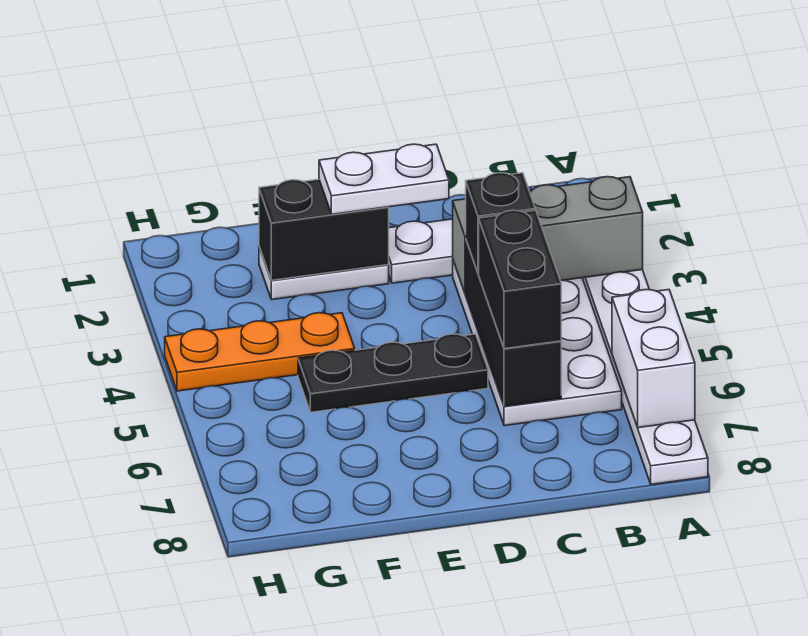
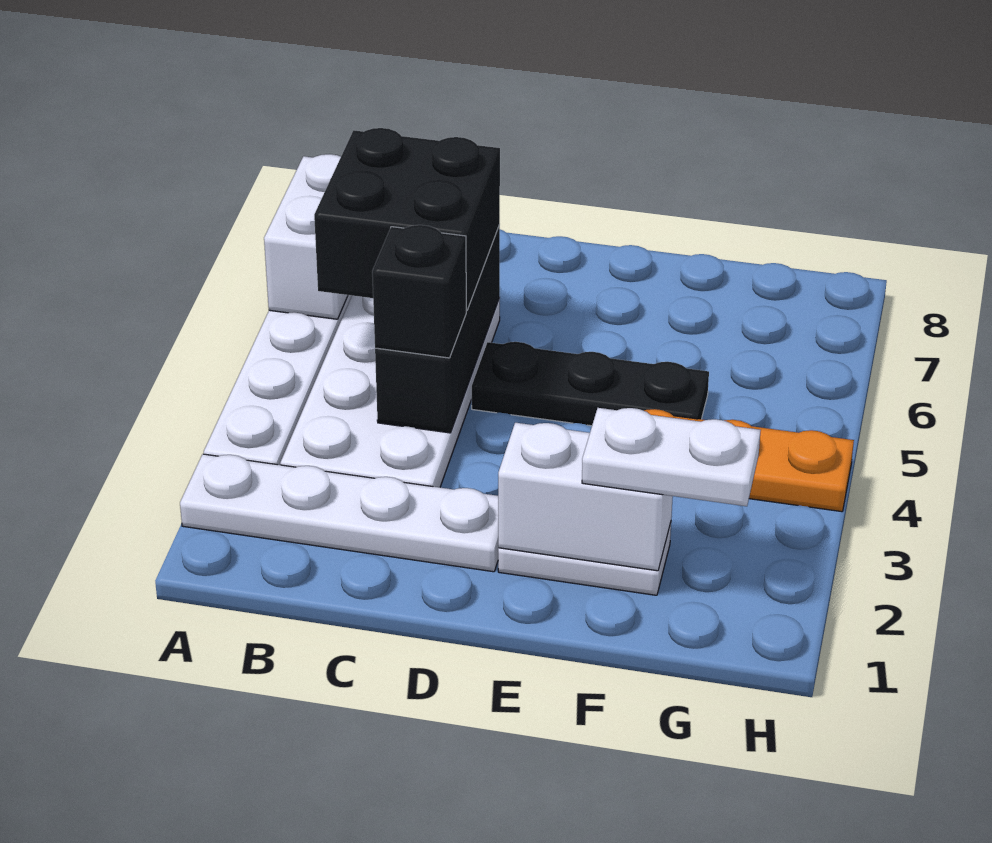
grey 1x3 brick [453,177,643,294] -> none
black 1x2 brick [479,210,561,349] -> black 2x2 brick [314,128,500,310]
white 1x2 plate [319,144,449,214] -> white 1x2 plate moved to [582,408,761,506]
black 1x2 brick [259,179,389,280] -> white 1x2 brick [498,423,673,571]

